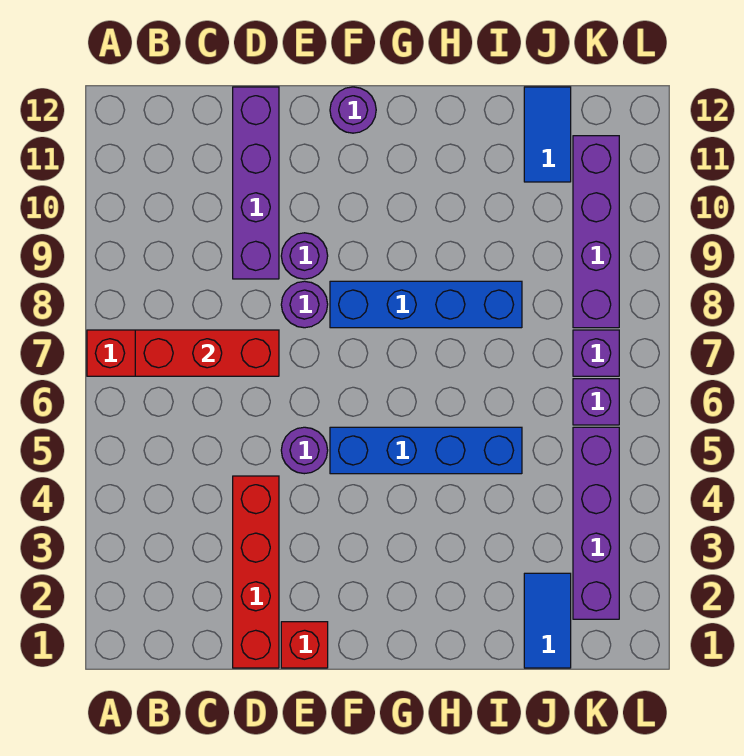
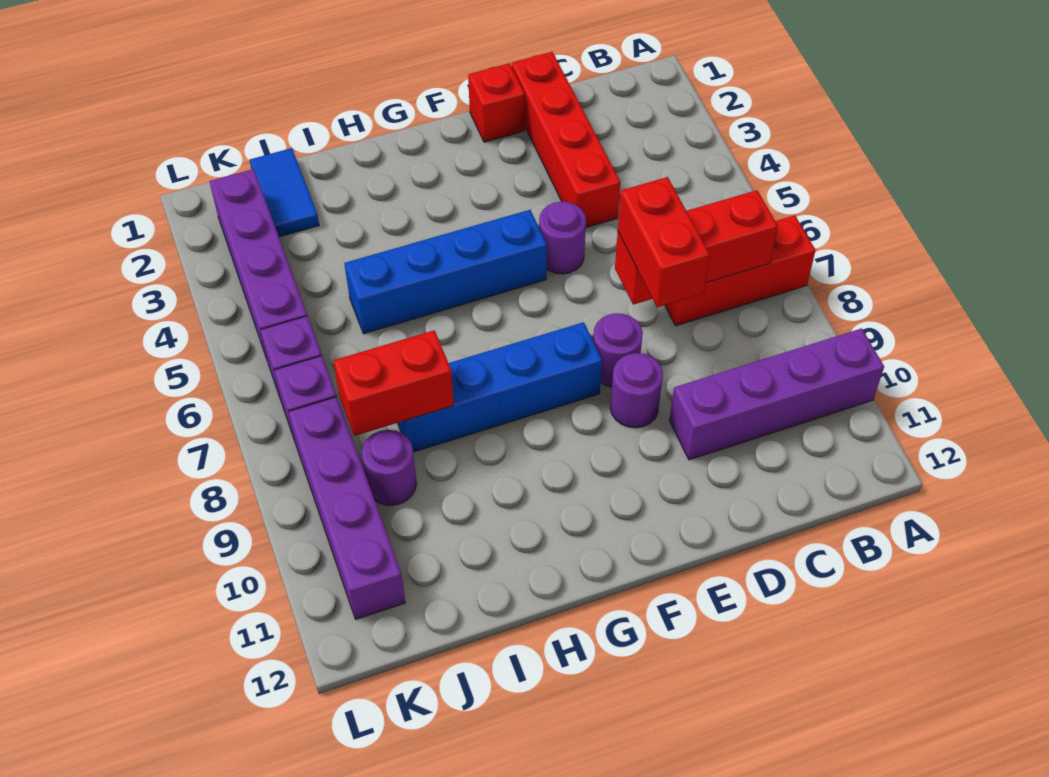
none -> red 1x2 brick [618,177,710,307]
purple 1x4 brick [233,87,279,279] -> purple 1x4 brick turned to [669,328,884,460]
purple 1x1 round brick [330,87,376,133] -> purple 1x1 round brick moved to [361,430,417,506]
none -> red 1x2 brick [333,330,454,436]
blue 1x2 tile [524,87,571,182] -> none

